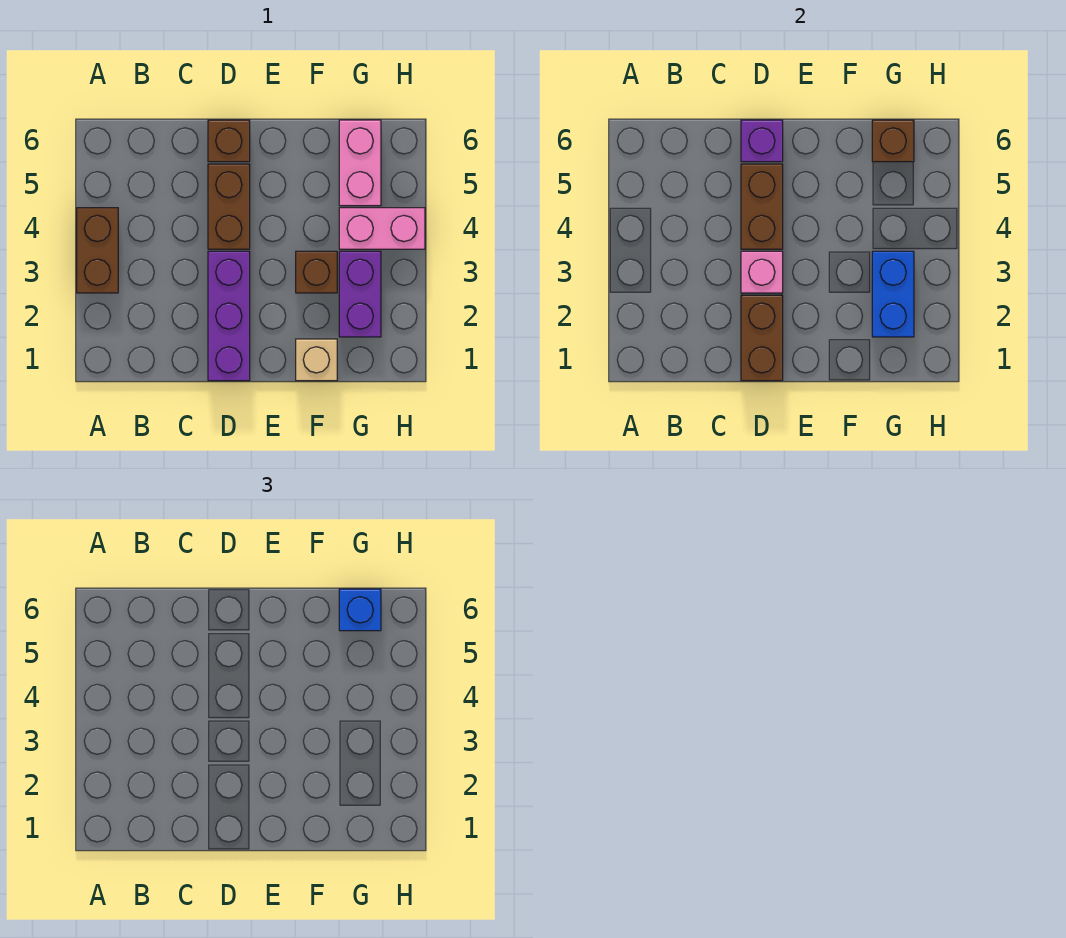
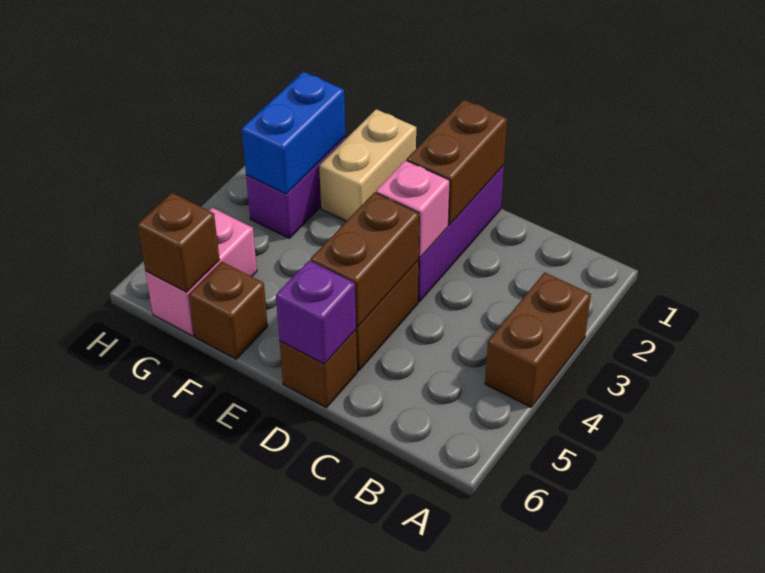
tan 1x1 brick [296,339,337,381] -> tan 1x2 brick [319,109,416,221]
brown 1x1 brick [296,251,337,293] -> brown 1x1 brick moved to [189,262,268,359]
pink 1x2 brick [339,208,425,249] -> none
blue 1x1 brick [339,589,381,631] -> none

